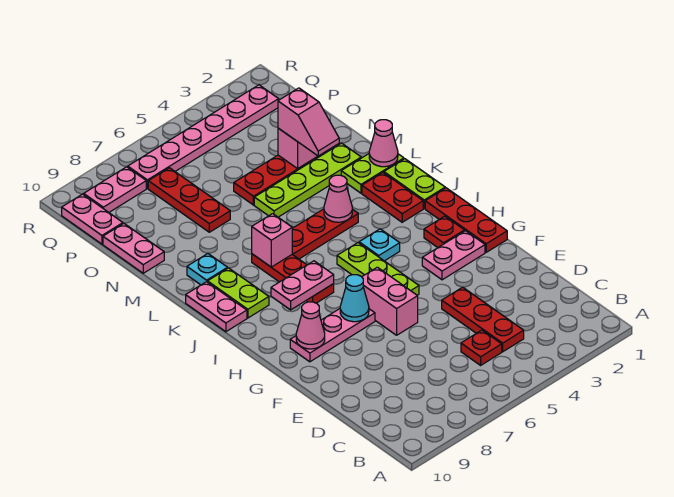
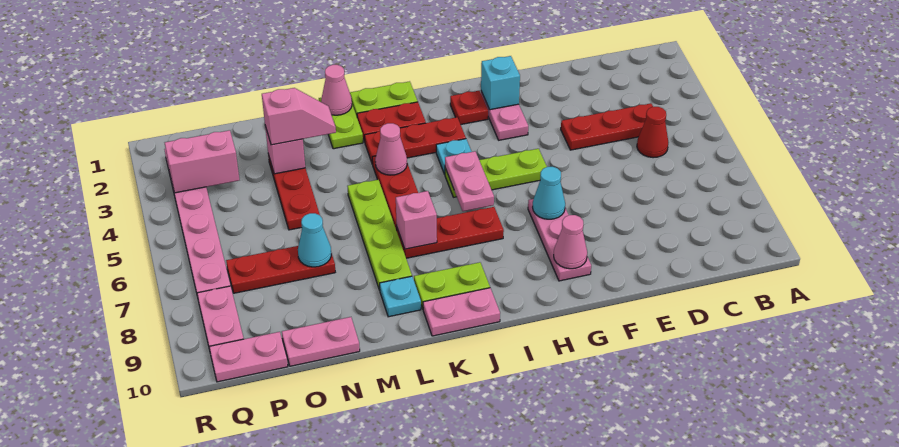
red 1x1 plate [461,330,502,365] -> red 1x1 cone [637,107,668,158]
pink 1x2 brick [362,267,418,335] -> pink 1x2 brick moved to [165,130,239,193]
red 1x3 plate [425,188,507,252] -> red 1x3 plate moved to [365,117,466,164]
none -> cyan 1x1 brick [481,56,520,110]
pink 1x2 plate [271,261,334,310] -> pink 1x2 plate moved to [445,151,494,211]
lime 1x4 plate [254,143,361,217] -> lime 1x4 plate moved to [348,180,412,290]
none -> cyan 1x1 cone [298,213,331,267]

